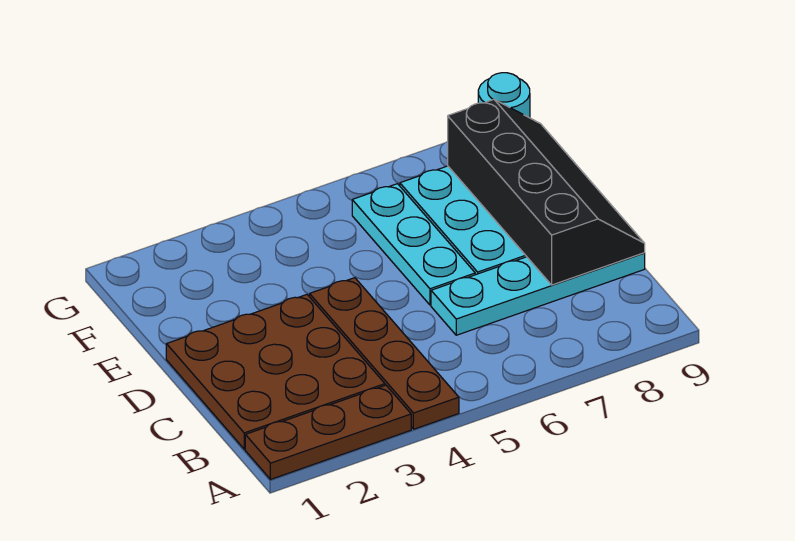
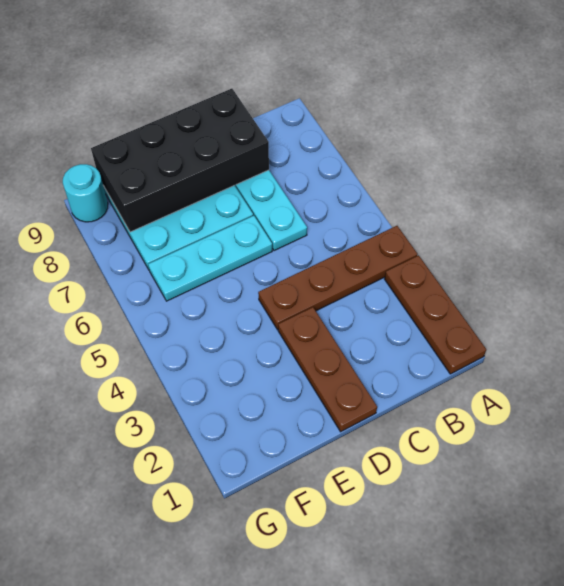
brown 3x3 plate [166,295,385,449] -> brown 1x3 plate [278,307,377,432]
black 2x4 slope [448,99,645,285] -> black 2x4 brick [91,89,269,232]

